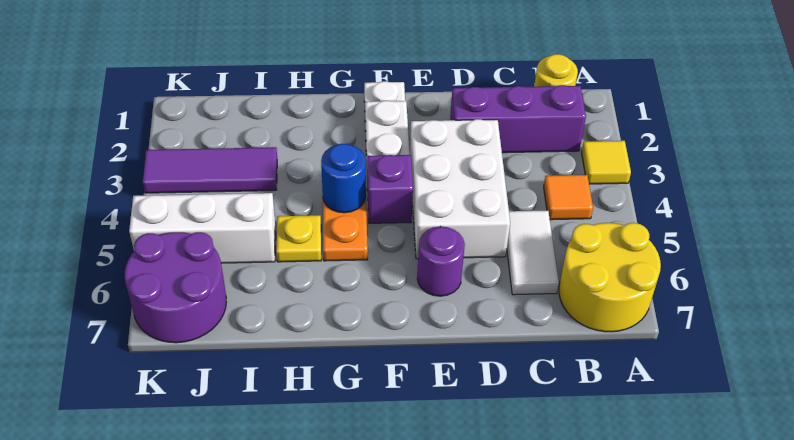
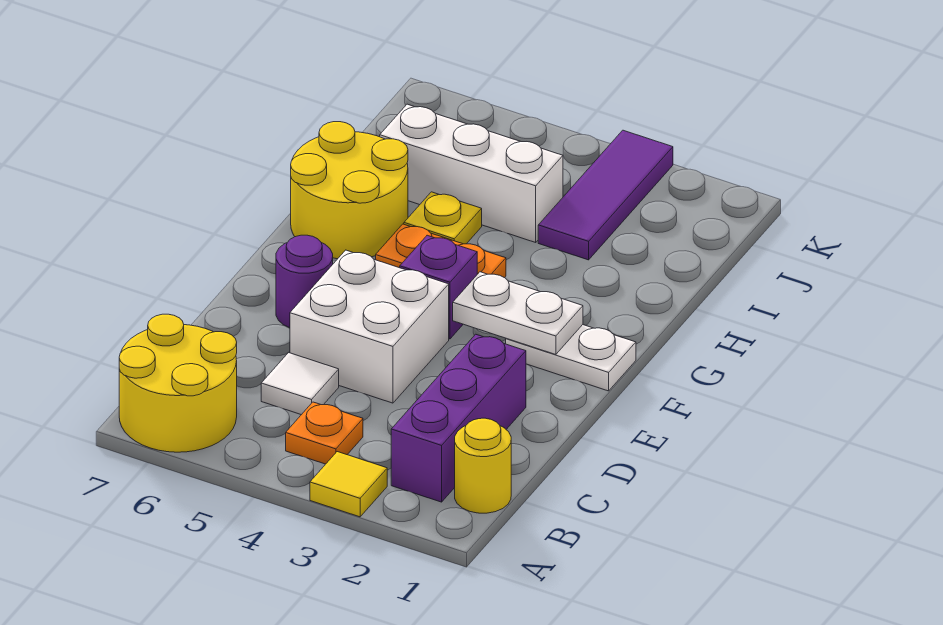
orange 1x1 tile [544,175,593,220] -> orange 1x1 plate [286,402,363,464]
white 1x2 tile [507,210,559,295] -> white 1x1 tile [261,352,339,415]
white 2x3 brick [410,119,510,259] -> white 2x2 brick [290,250,449,403]
blue 1x1 round brick [321,144,366,213] -> none
none -> yellow 2x2 round brick [291,122,408,259]
white 1x3 brick [129,193,276,263] -> white 1x3 brick turned to [380,104,563,242]
purple 2x2 round brick [125,232,226,343] -> none

